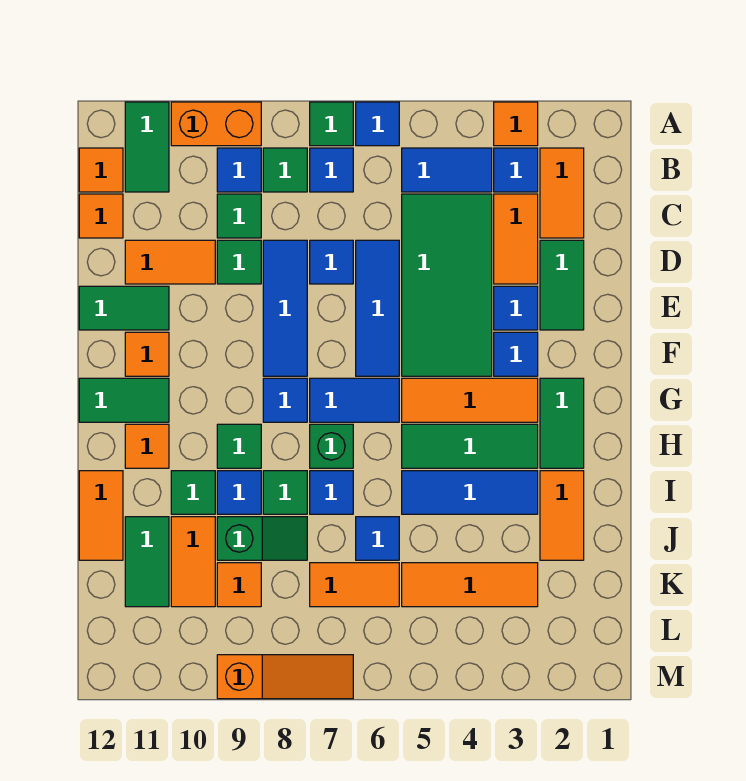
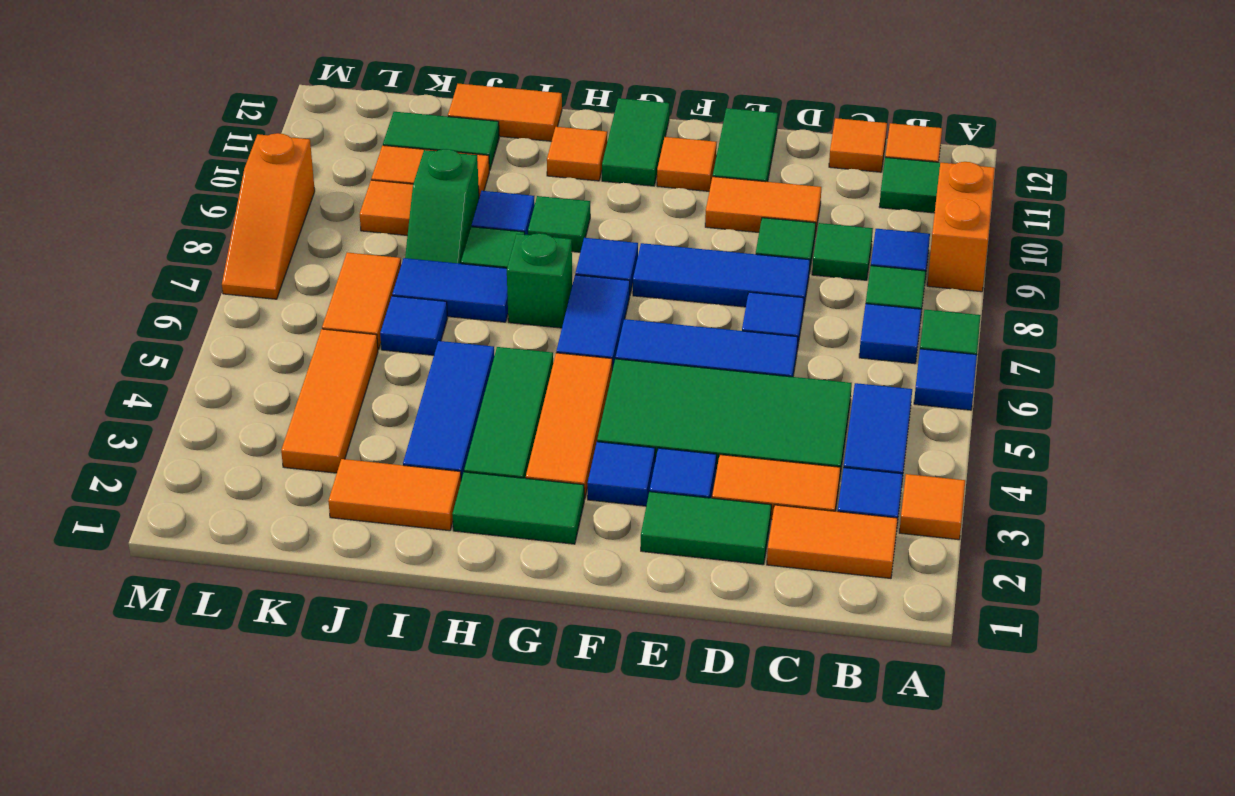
orange 1x2 tile [125,240,215,284] -> orange 1x2 tile turned to [705,177,821,235]
blue 1x1 tile [310,471,353,514] -> blue 1x2 tile [392,258,508,322]
green 1x1 tile [171,471,215,514] -> none

